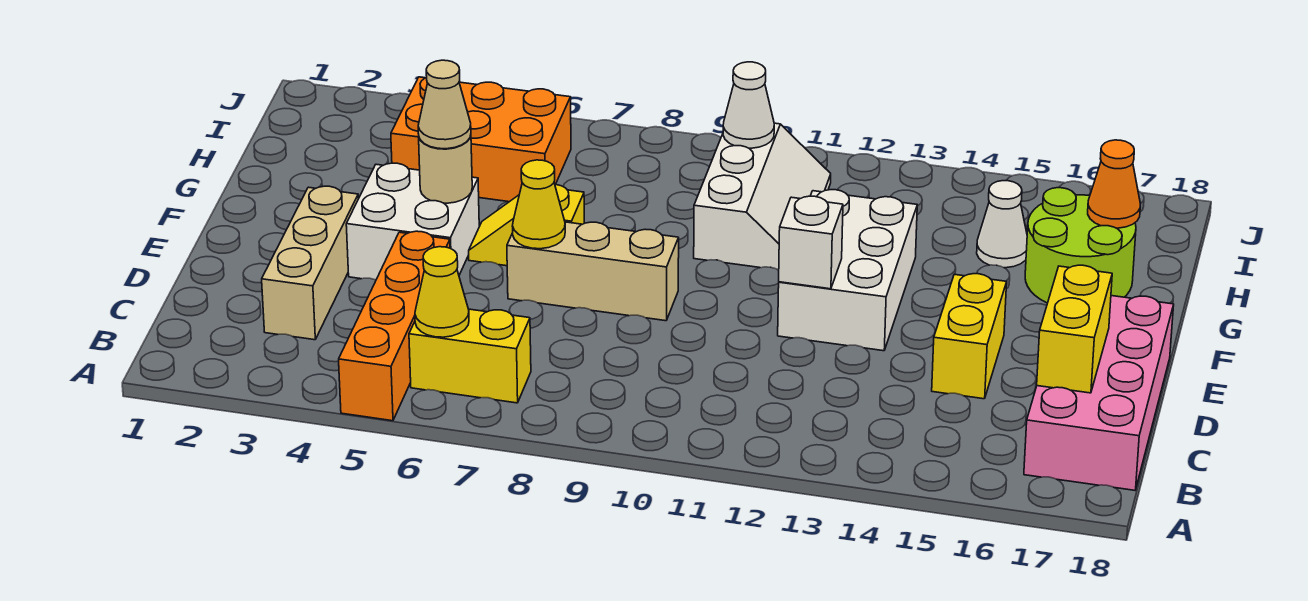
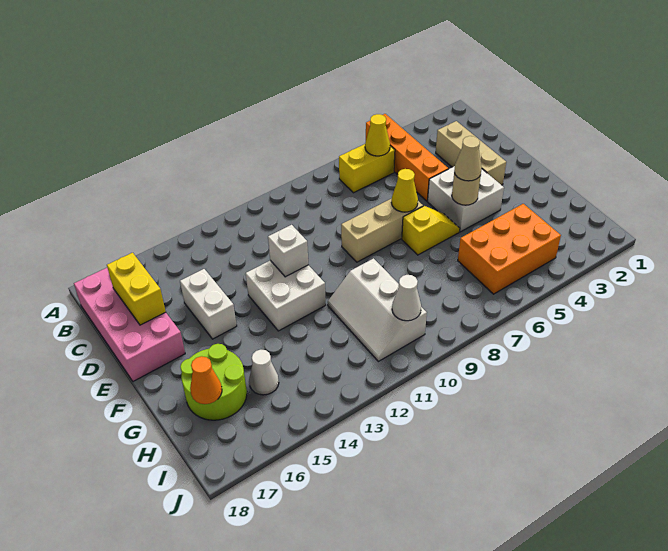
yellow 1x2 brick [932,274,1007,399] -> white 1x2 brick [180,269,237,339]
white 2x3 brick [778,190,917,351] -> white 2x2 brick [246,260,326,331]

